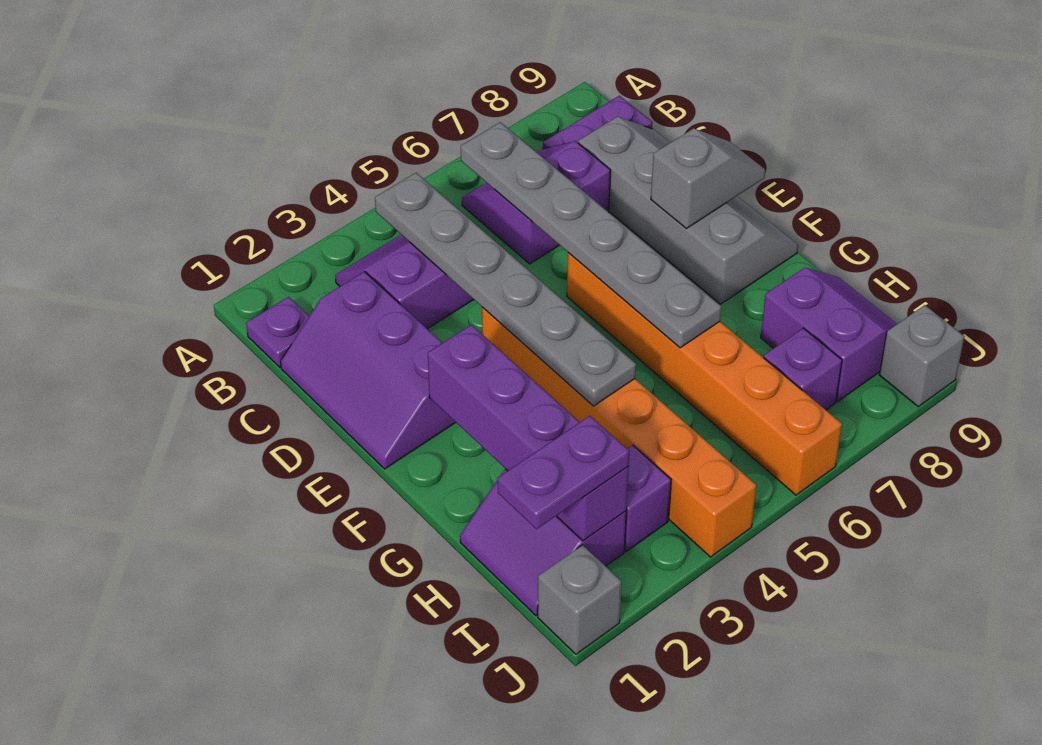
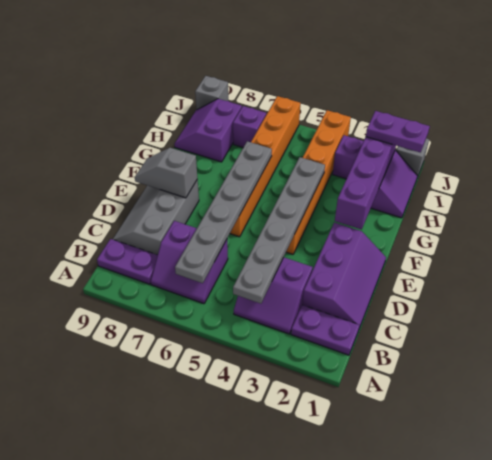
purple 1x1 plate [246,297,309,367] -> purple 1x2 plate [291,305,360,355]
grey 2x4 slope [578,117,798,304] -> grey 2x3 slope [113,179,199,255]

